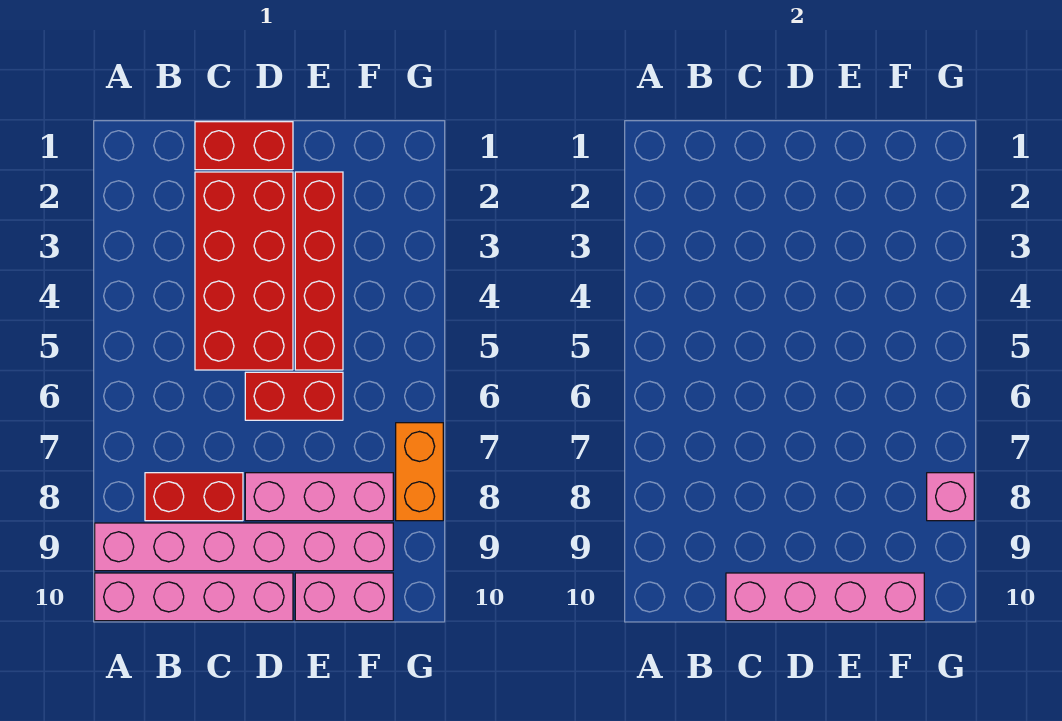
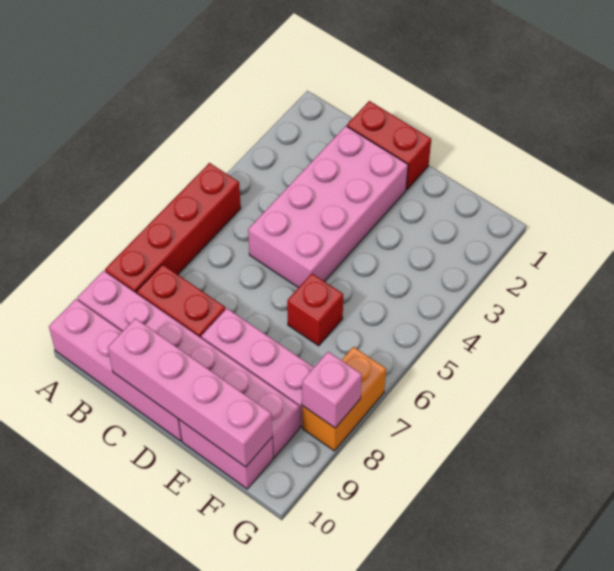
red 2x4 brick [195,172,293,370] -> pink 2x4 brick [248,126,408,288]
red 1x2 brick [245,372,343,420] -> red 1x1 brick [287,274,343,346]
red 1x4 brick [295,172,343,370] -> red 1x4 brick moved to [105,163,241,293]

